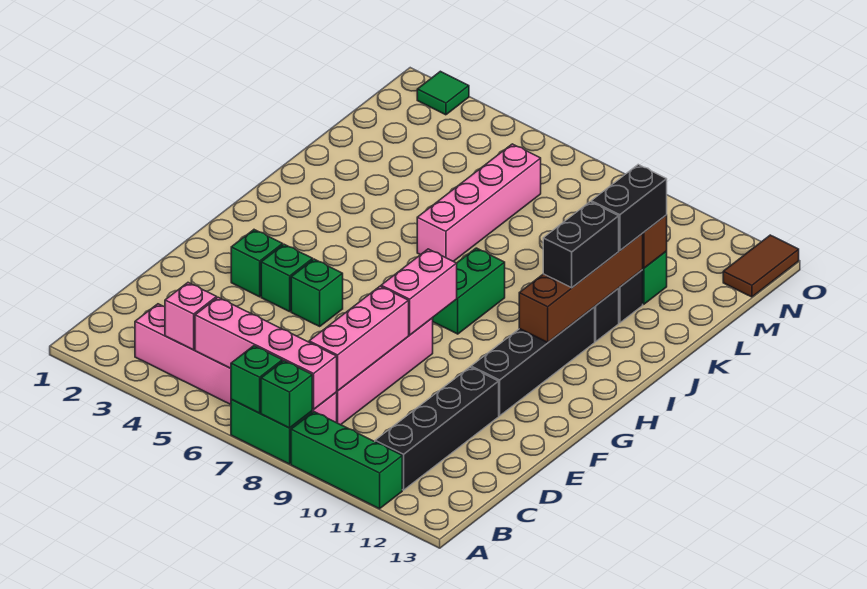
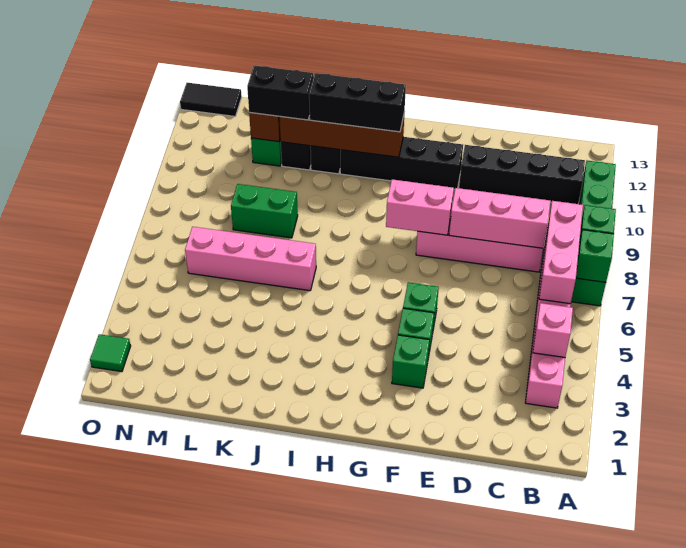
pink 1x4 brick [195,297,337,409] -> pink 1x3 brick [539,201,583,304]
green 1x2 brick [433,248,505,334] -> green 1x2 brick moved to [231,184,298,238]
black 1x2 brick [543,202,619,288] -> black 1x3 brick [309,73,406,132]
brown 1x2 tile [723,235,799,297] -> black 1x2 tile [180,83,242,116]

